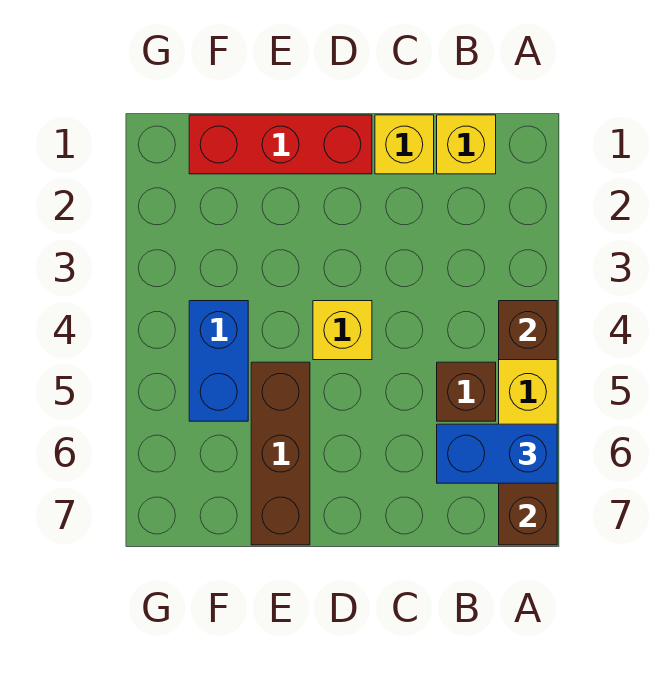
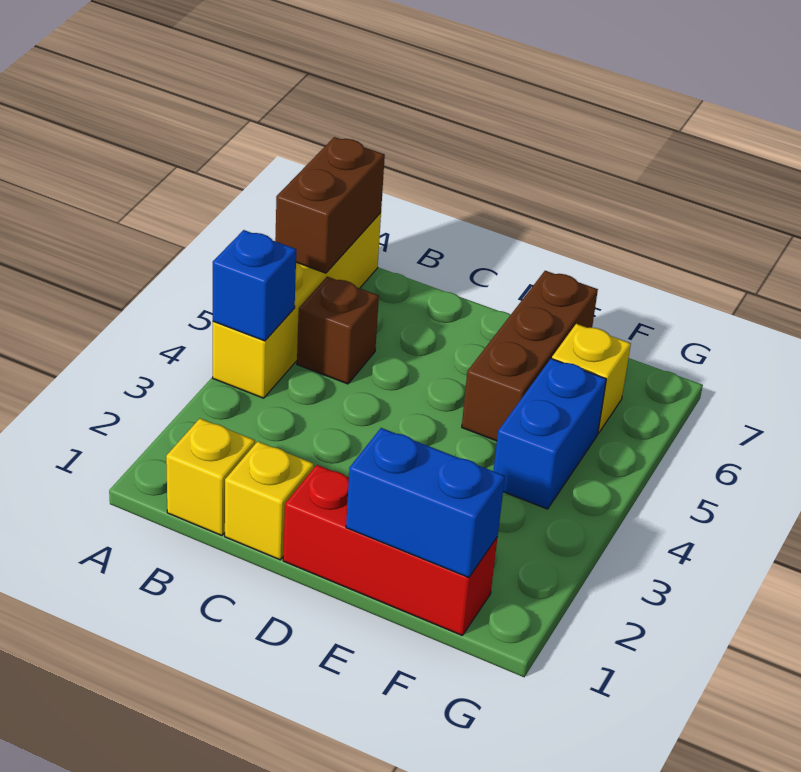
brown 1x1 brick [499,301,557,360] -> blue 1x1 brick [213,230,296,341]
blue 1x2 brick [437,424,557,483] -> blue 1x2 brick moved to [346,428,505,578]
yellow 1x1 brick [313,301,372,360] -> yellow 1x1 brick moved to [552,324,631,433]

